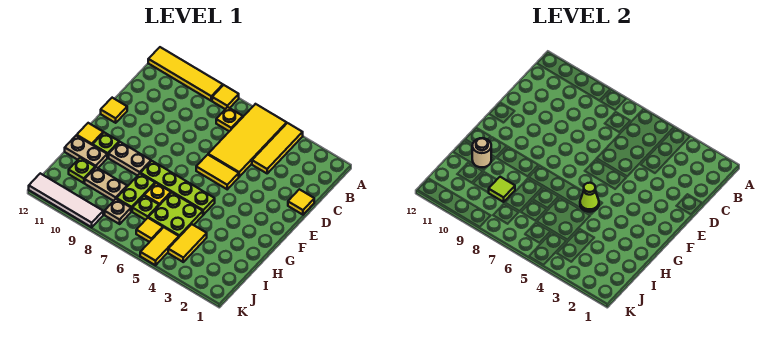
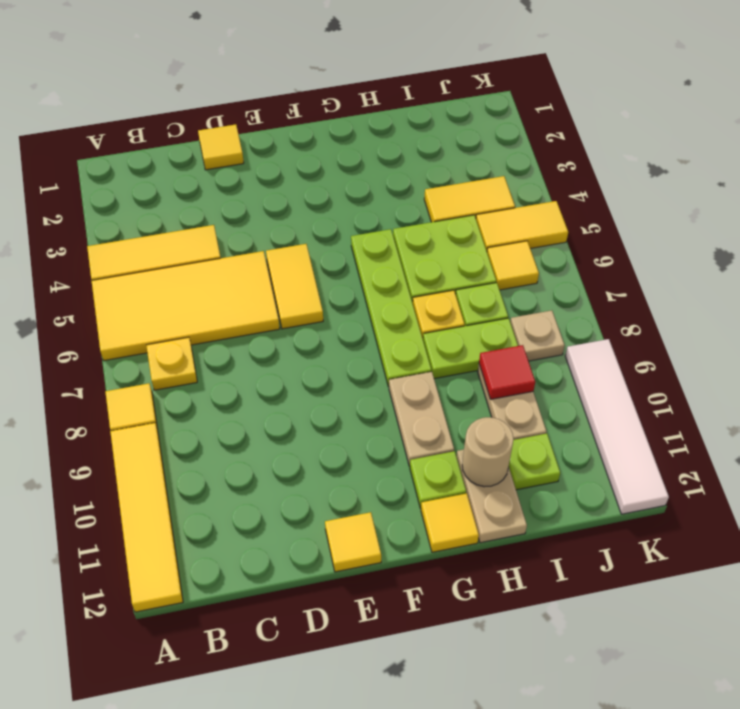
lime 1x1 cone [580,183,599,212] -> none
lime 1x1 tile [489,177,515,202] -> red 1x1 tile [479,345,535,399]

